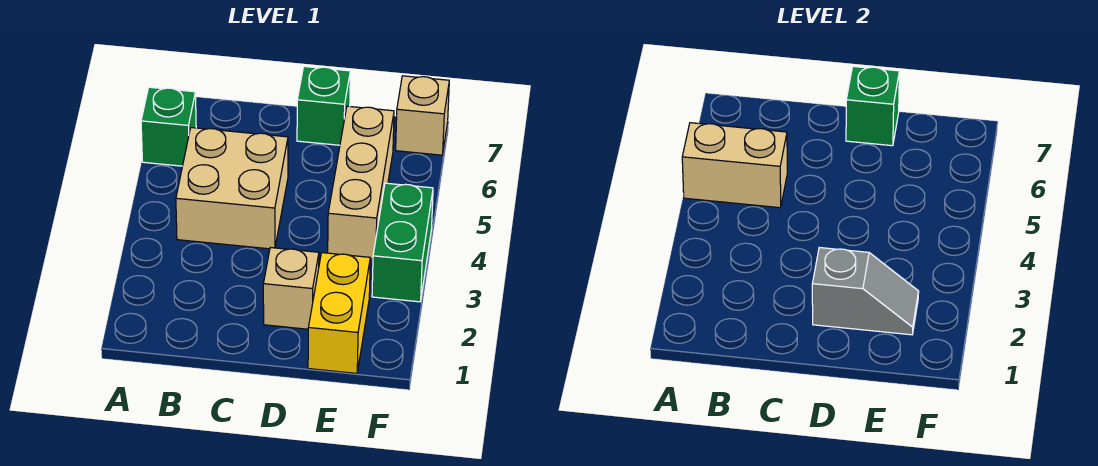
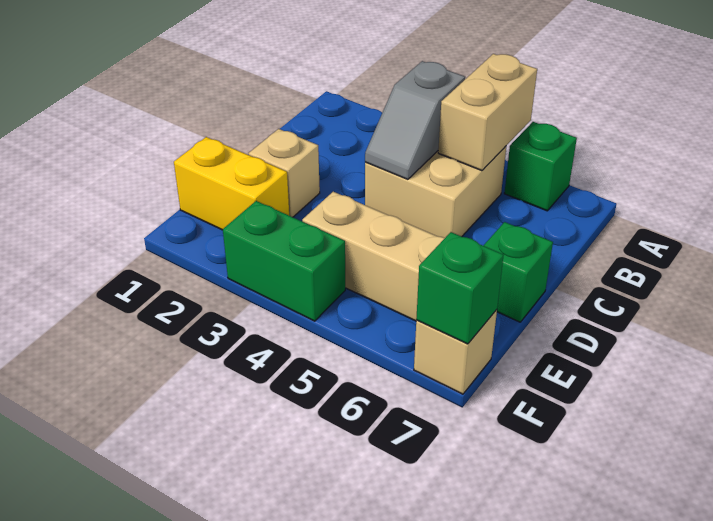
grey 1x2 slope [812,248,919,335] -> grey 1x2 slope moved to [365,61,465,179]
green 1x1 brick [846,66,899,146] -> green 1x1 brick moved to [416,232,504,344]

